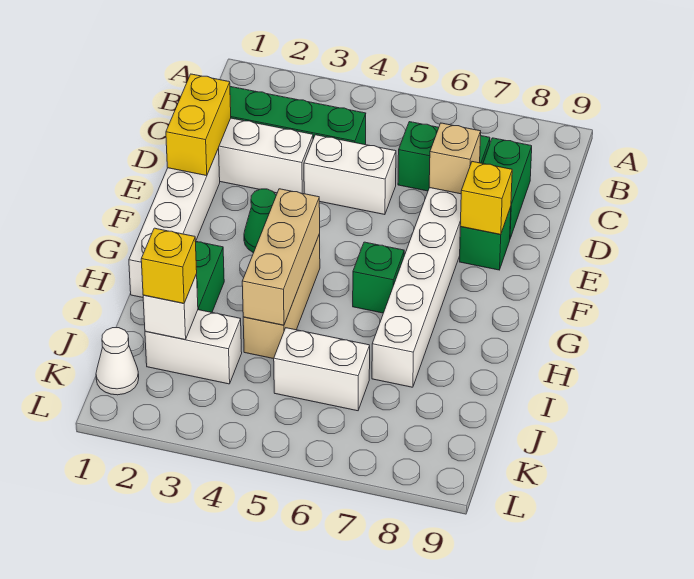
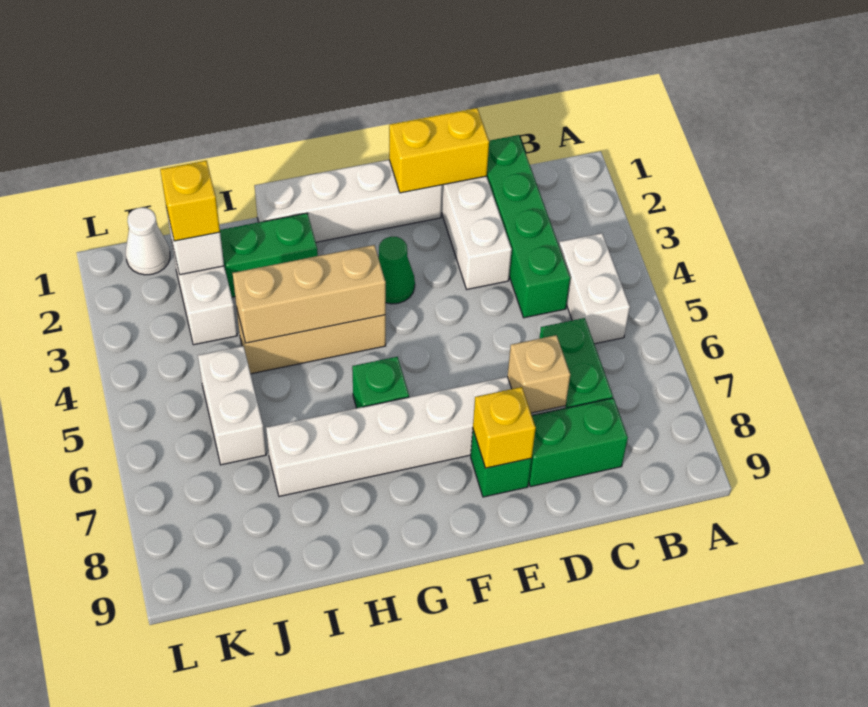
white 1x2 brick [304,135,396,215] -> white 1x2 brick moved to [559,233,630,344]

